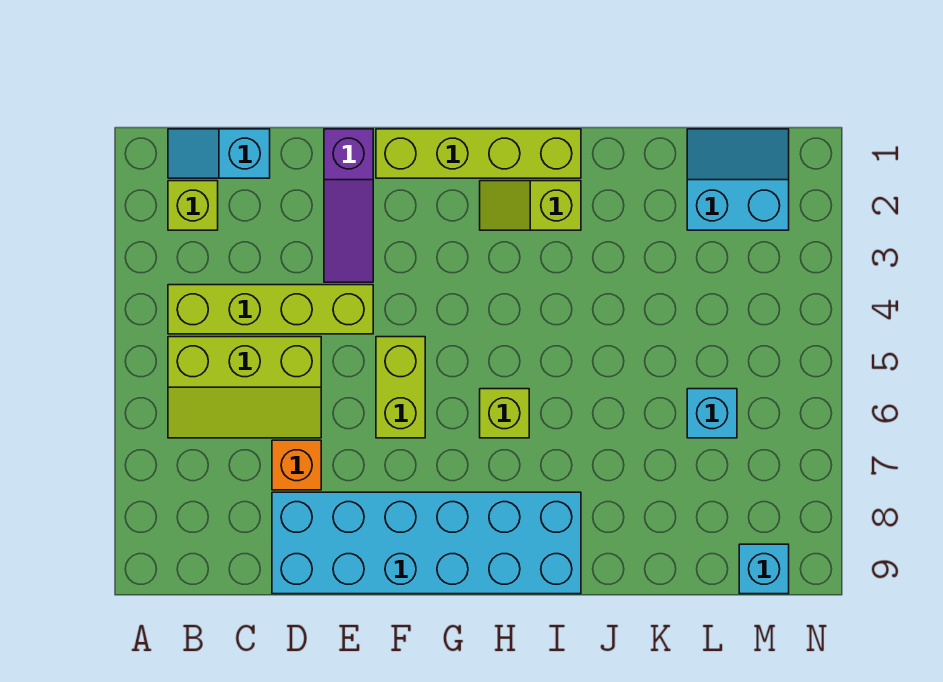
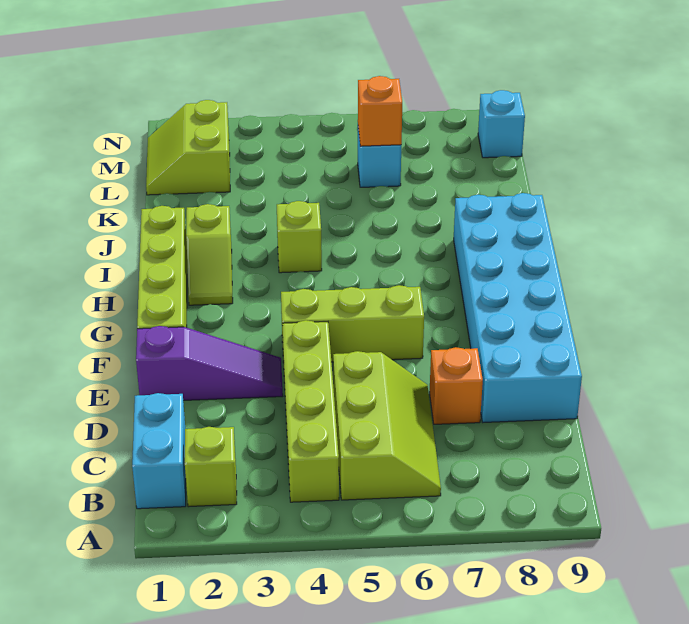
cyan 1x2 slope [168,129,270,178] -> cyan 1x2 brick [132,393,186,509]
lime 1x2 brick [376,337,425,438] -> lime 1x3 brick [281,285,424,363]
lime 1x1 brick [480,389,529,438] -> lime 1x1 brick moved to [277,201,322,273]
cyan 2x2 slope [687,129,789,230] -> lime 2x2 slope [146,100,230,195]
none -> orange 1x1 brick [358,76,402,146]

